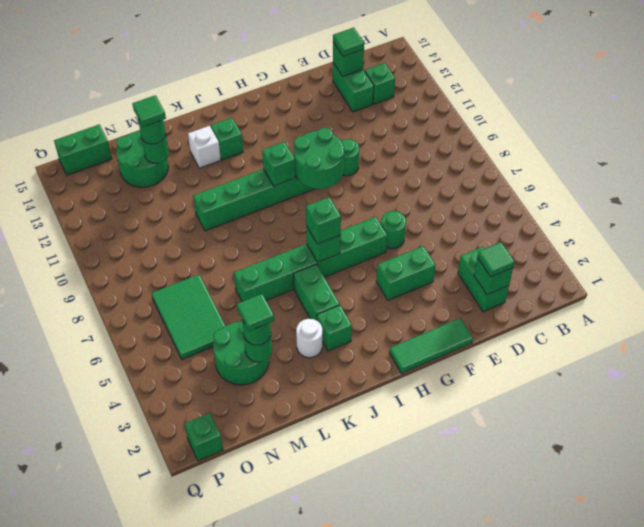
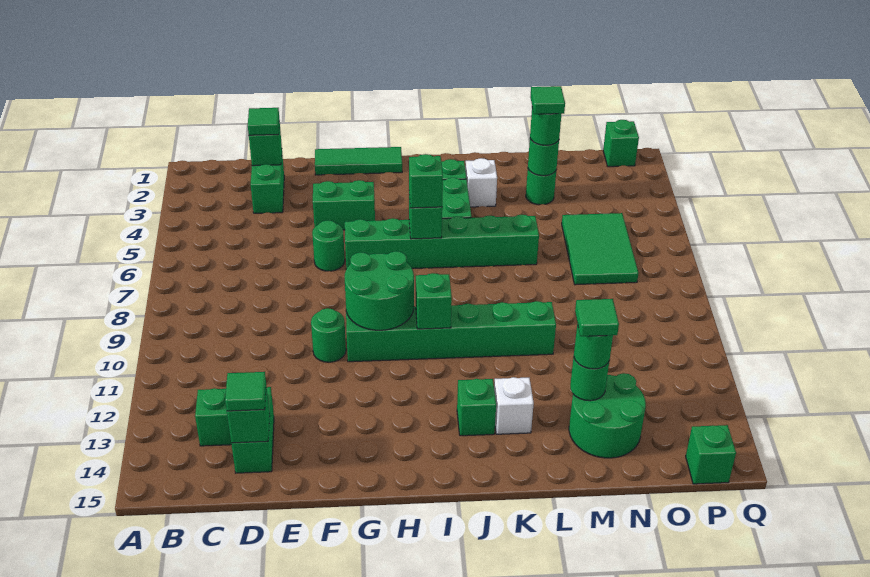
white 1x1 round brick [296,319,322,358] -> white 1x1 brick [465,158,497,207]
green 2x2 round brick [213,321,269,385] -> green 1x1 round brick [526,169,556,205]
green 1x2 brick [54,124,112,175] -> green 1x1 brick [686,425,736,484]

